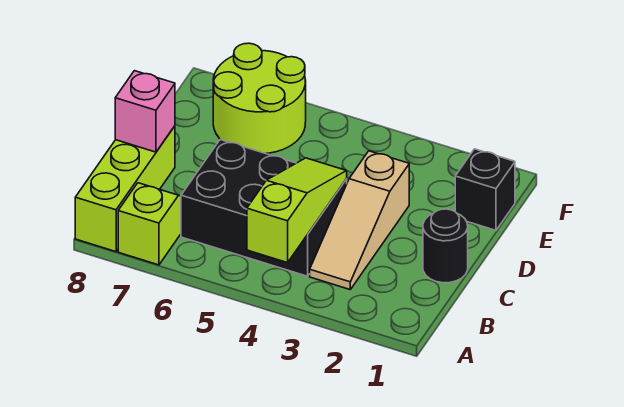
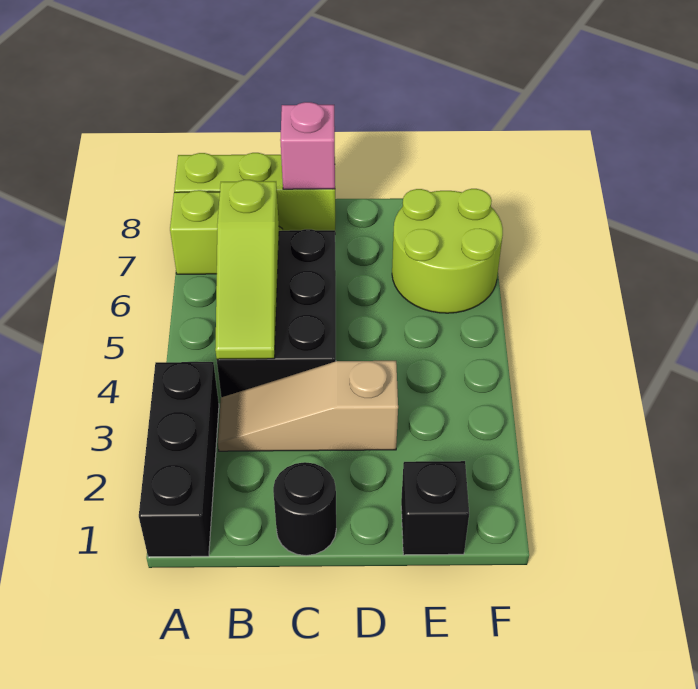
none -> black 1x3 brick [139,362,219,557]
lime 1x3 slope [247,158,347,263] -> lime 1x3 slope turned to [215,180,279,359]

